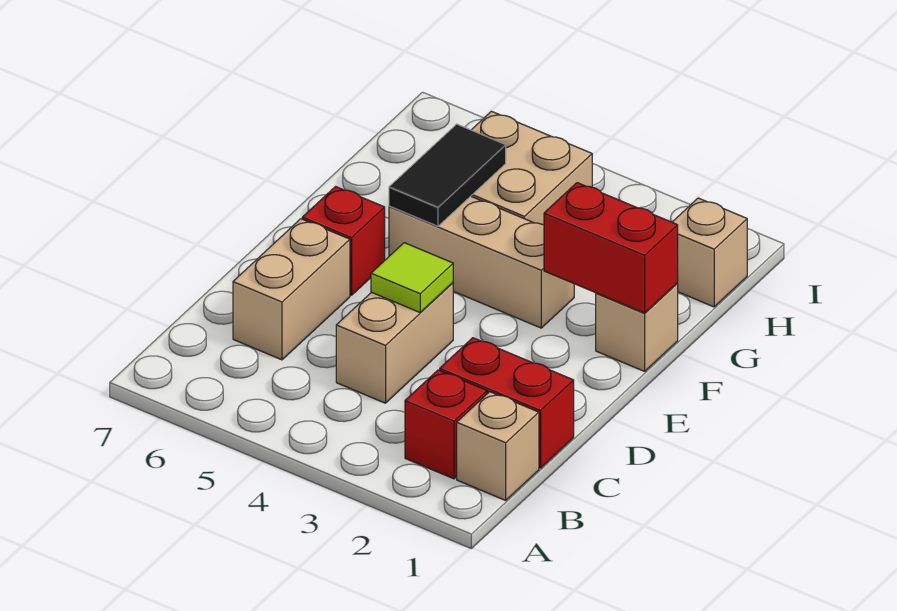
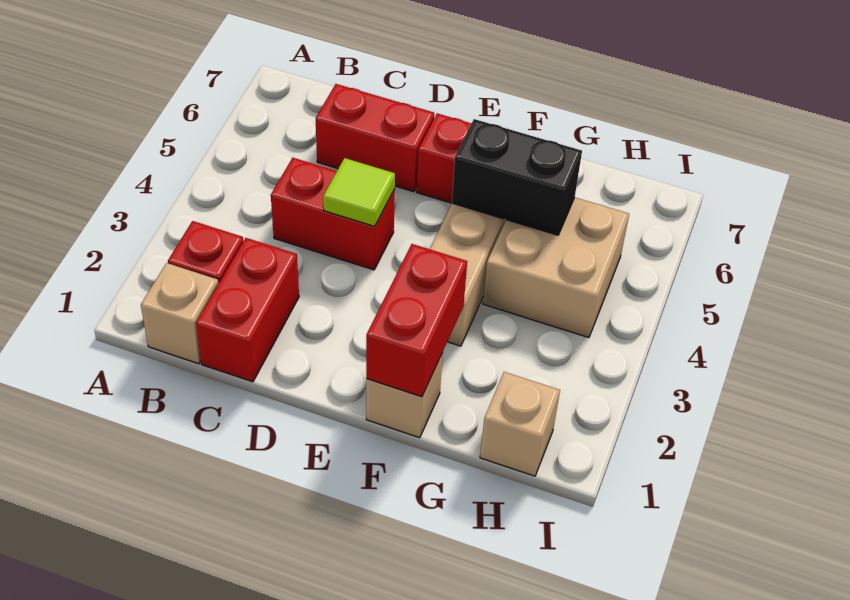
tan 1x2 brick [336,283,453,403] -> red 1x2 brick [271,158,395,270]
tan 1x2 brick [233,219,350,360] -> red 1x2 brick [316,84,434,192]
black 1x2 tile [389,124,506,226] -> black 1x2 brick [452,119,582,235]

